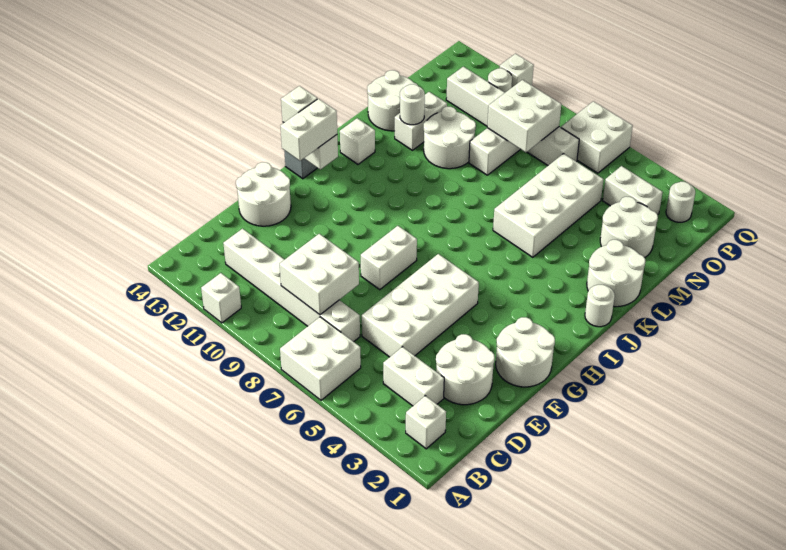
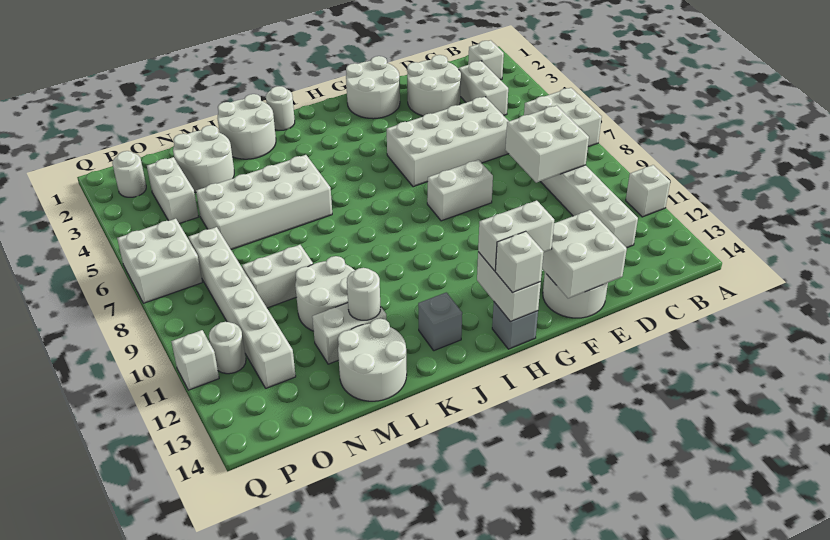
white 1x1 brick [340,118,375,164] -> grey 1x1 brick [418,292,462,351]
white 2x2 brick [487,80,561,152] -> white 2x2 brick moved to [542,210,627,298]

